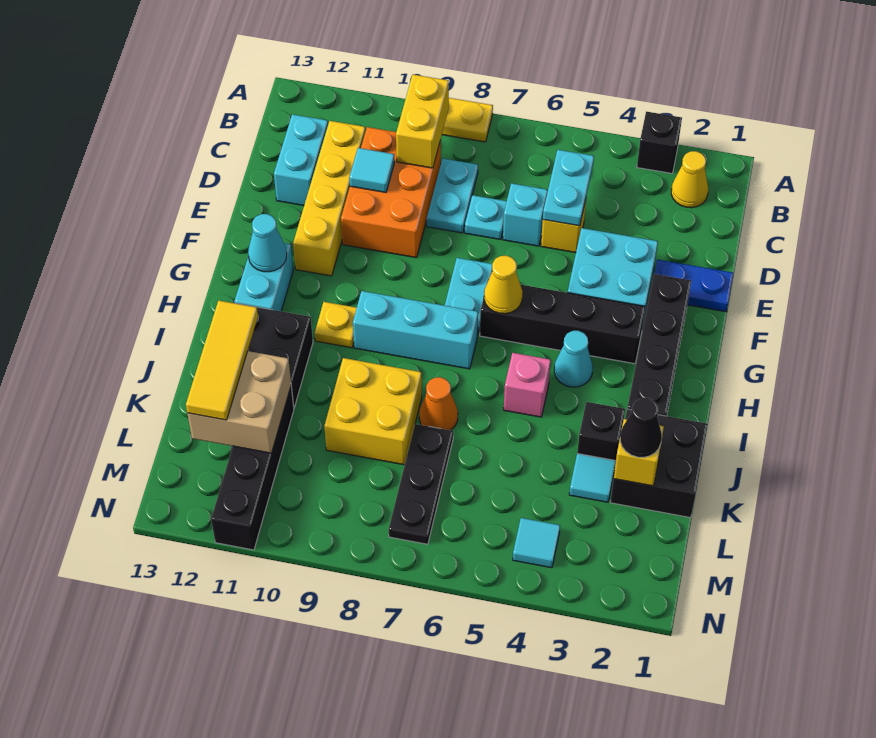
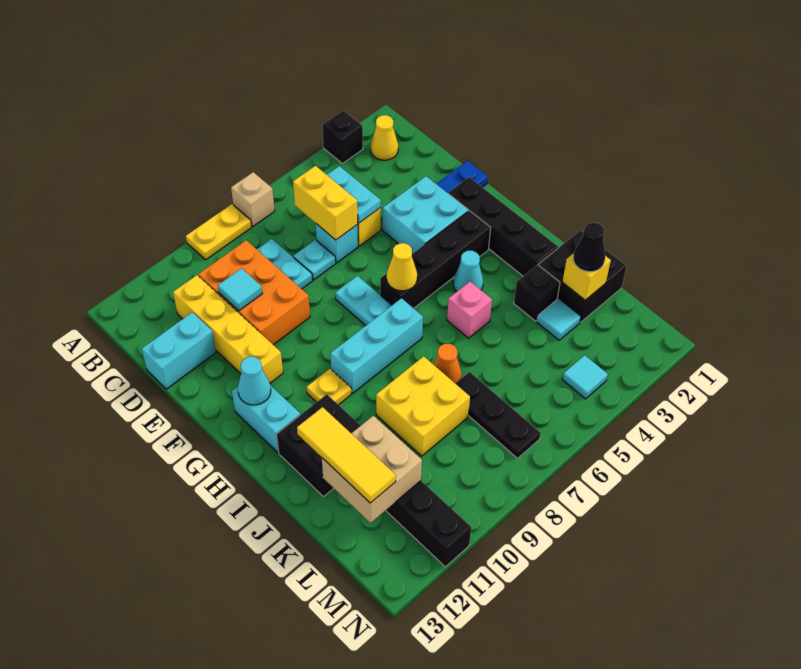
none -> tan 1x1 brick [231,172,275,227]
yellow 1x2 brick [396,75,449,168] -> yellow 1x2 brick moved to [293,166,358,240]
cyan 1x2 brick [274,114,328,205] -> cyan 1x2 brick turned to [142,312,216,389]

